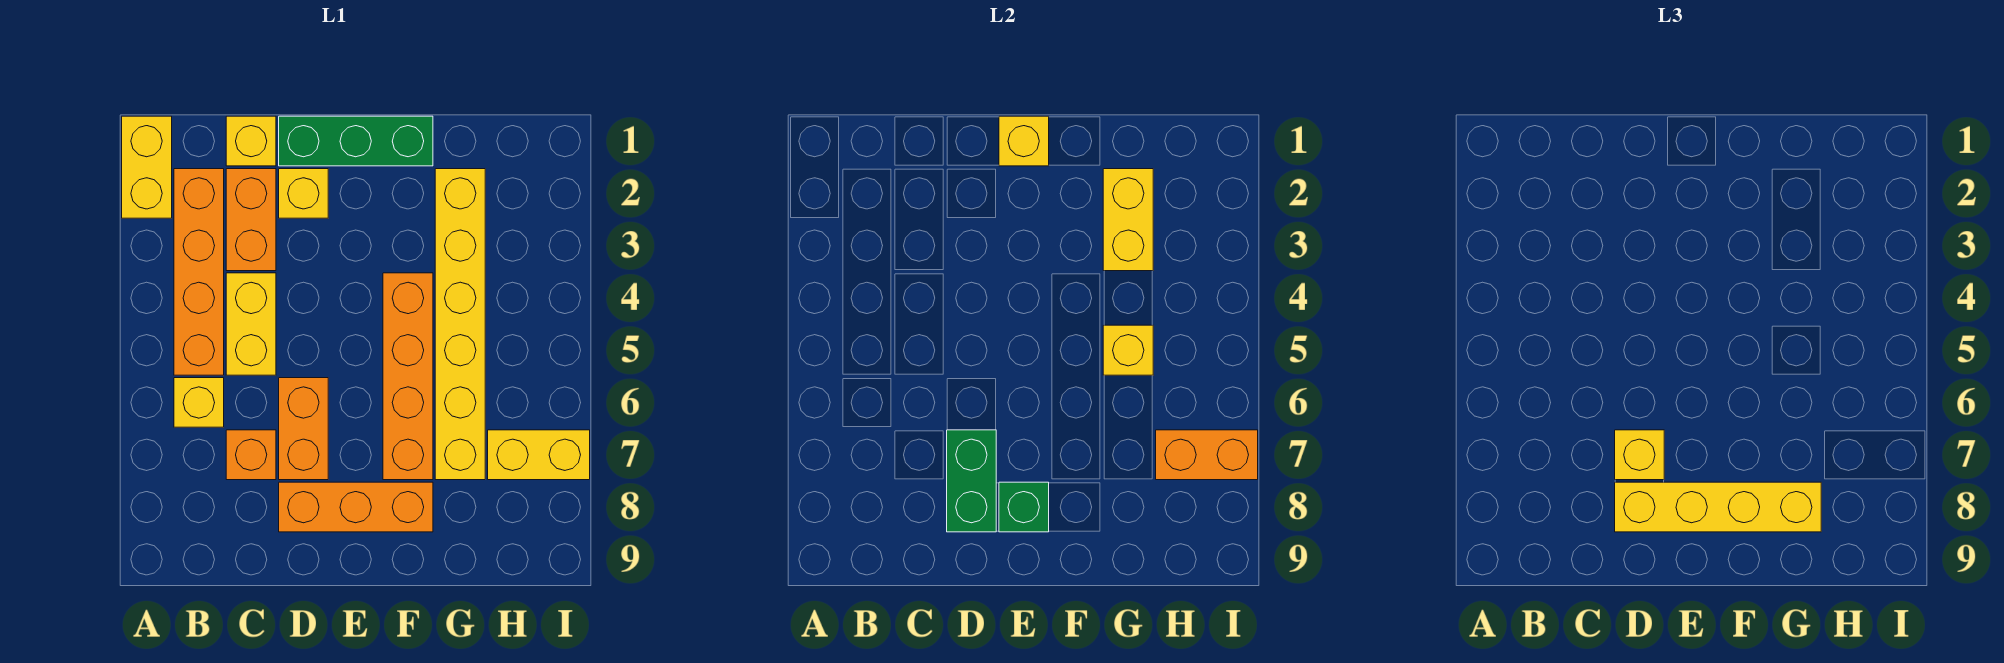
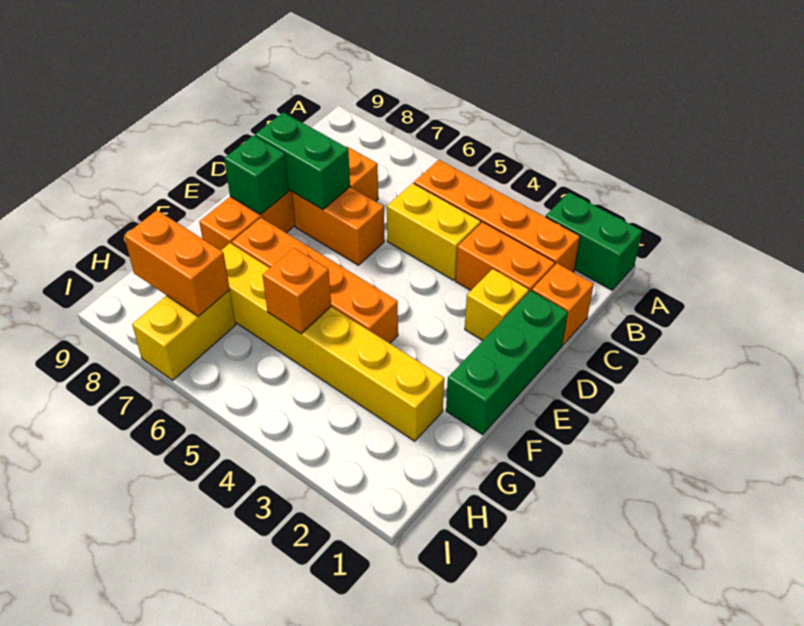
yellow 1x2 brick [122,116,172,218] -> green 1x2 brick [546,192,642,290]
yellow 1x1 brick [174,378,224,427] -> none
yellow 1x1 brick [226,116,276,166] -> orange 1x1 brick [532,263,594,345]
yellow 1x1 brick [1615,430,1664,480] -> none
yellow 1x4 brick [1615,482,1821,532] -> none
yellow 1x1 brick [999,116,1049,166] -> none
yellow 1x2 brick [1103,169,1153,271] -> none
yellow 1x1 brick [1103,325,1153,375] -> orange 1x1 brick [263,248,331,334]
orange 1x2 brick [1156,430,1258,480] -> orange 1x2 brick turned to [124,210,230,317]

